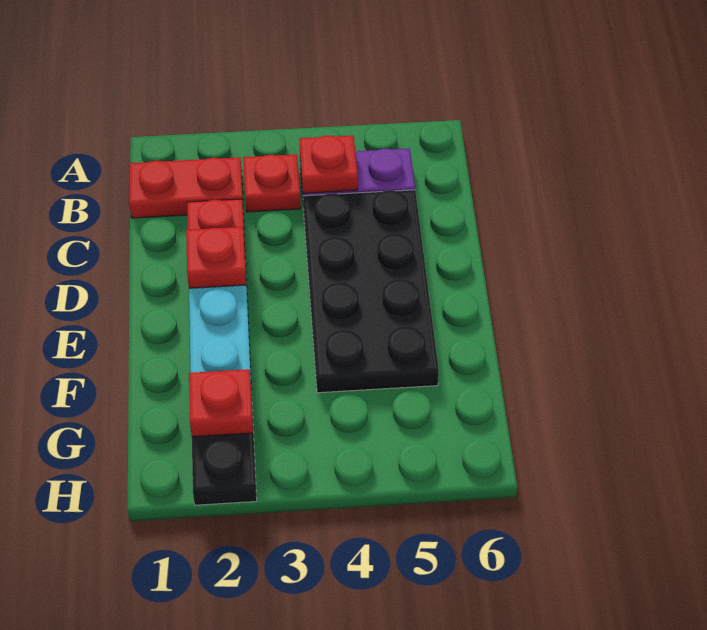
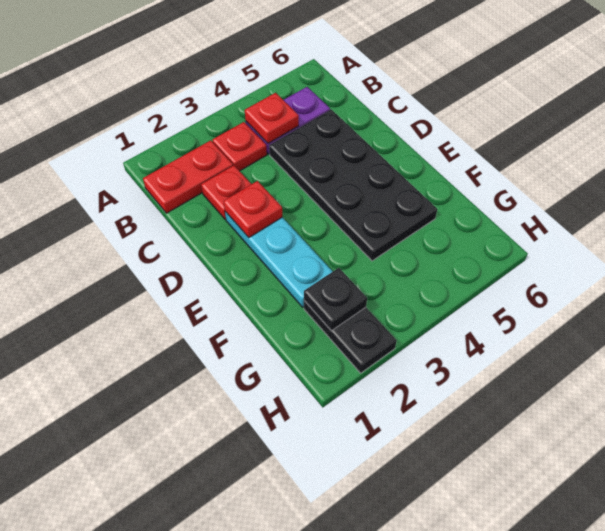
red 1x1 plate [189,369,253,437] -> black 1x1 plate [304,268,367,331]

